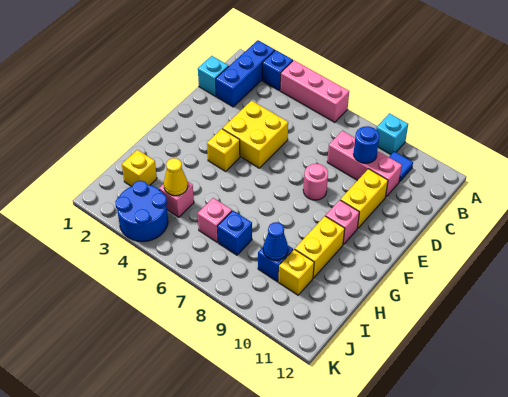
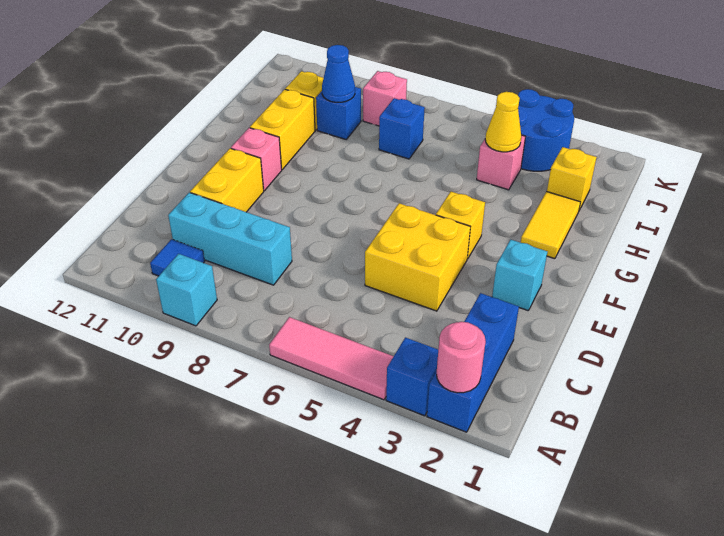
pink 1x3 brick [280,60,349,122] -> pink 1x3 tile [269,317,394,400]
cyan 1x1 brick [198,56,229,96] -> cyan 1x1 brick moved to [492,240,547,310]
pink 1x3 brick [327,131,402,197] -> cyan 1x3 brick [168,193,292,285]
blue 1x1 round brick [354,126,379,163] -> none
pink 1x1 round brick [303,164,328,200] -> pink 1x1 round brick moved to [437,322,486,393]
none -> yellow 1x2 tile [521,192,580,259]
pink 1x1 brick [198,198,232,242] -> pink 1x1 brick moved to [363,71,407,126]

